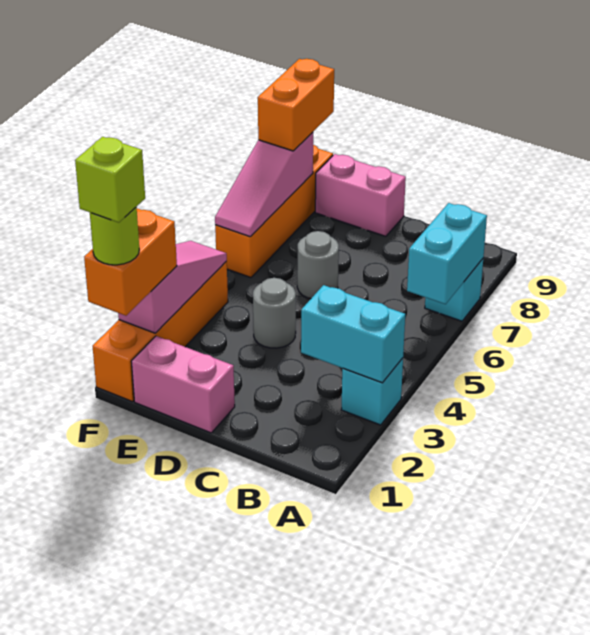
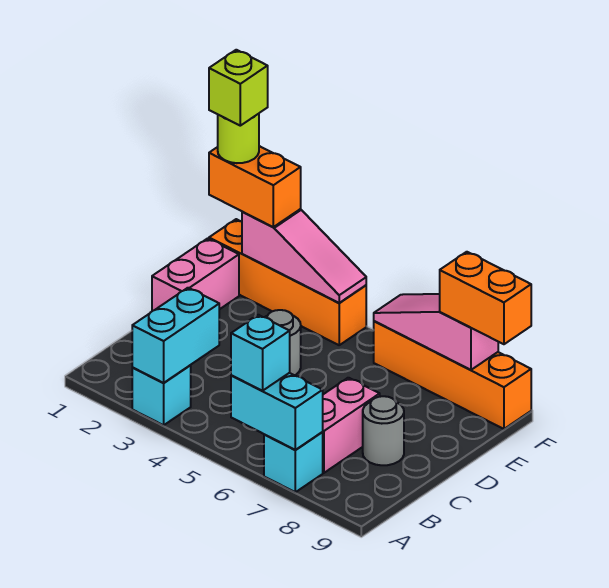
none -> cyan 1x1 brick [231,315,290,391]
grey 1x1 round brick [297,231,339,299] -> grey 1x1 round brick moved to [363,396,404,465]
pink 1x2 brick [315,154,406,236] -> pink 1x2 brick moved to [323,378,380,473]

